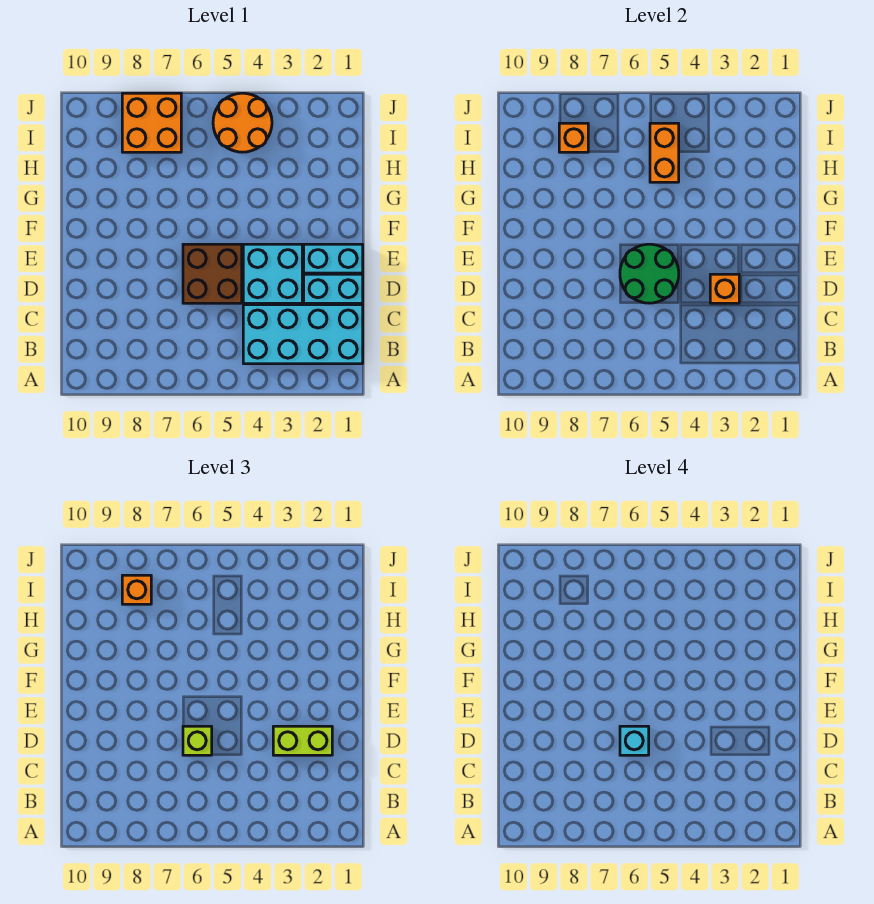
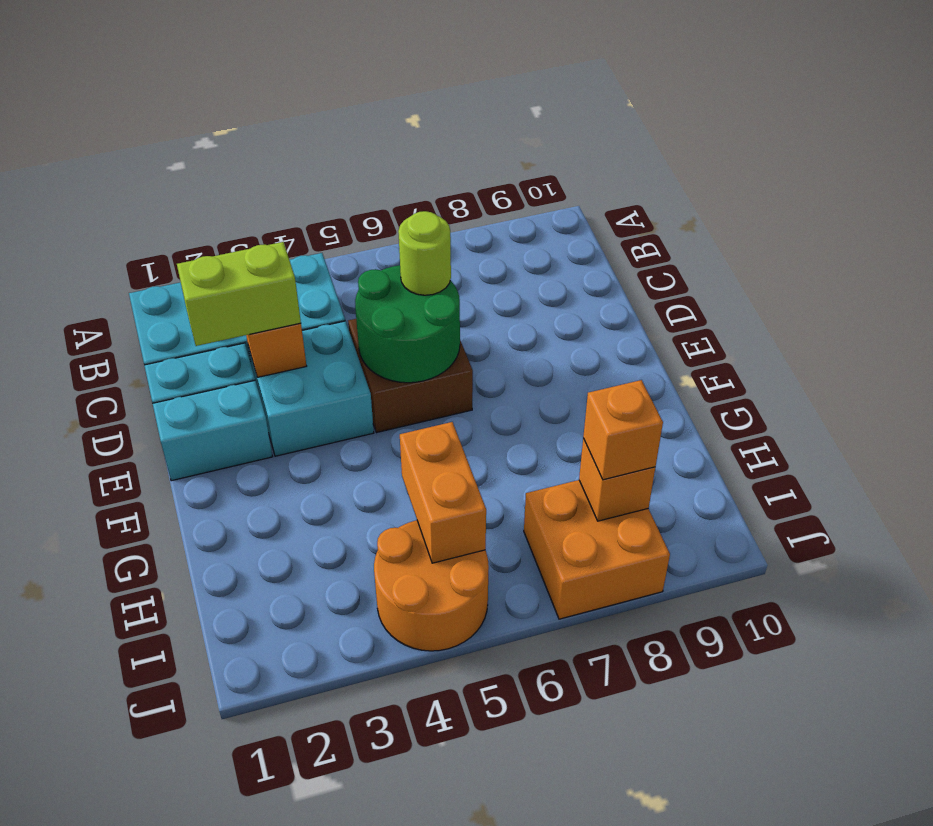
lime 1x1 brick [183,726,212,755] -> lime 1x1 round brick [398,211,451,295]
cyan 1x1 brick [620,726,649,755] -> none

